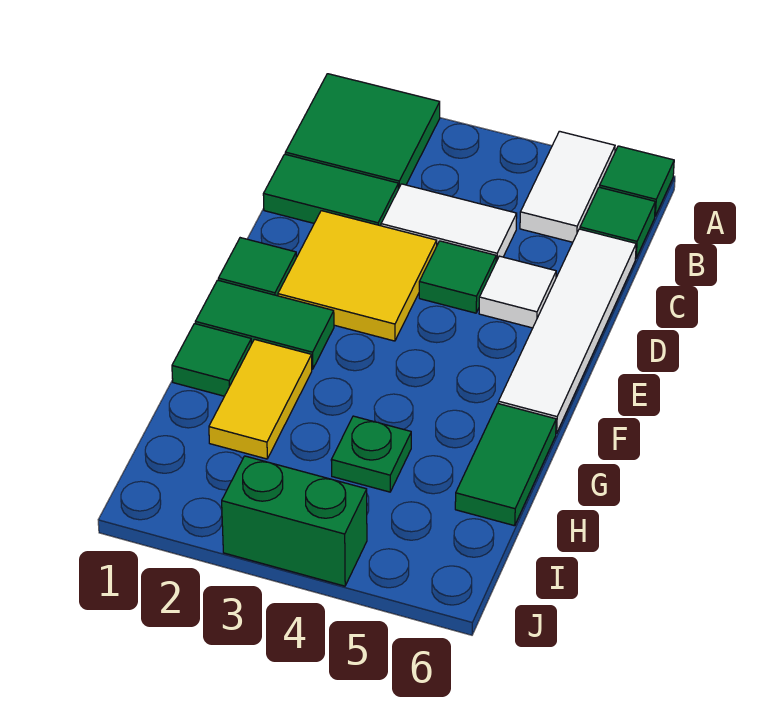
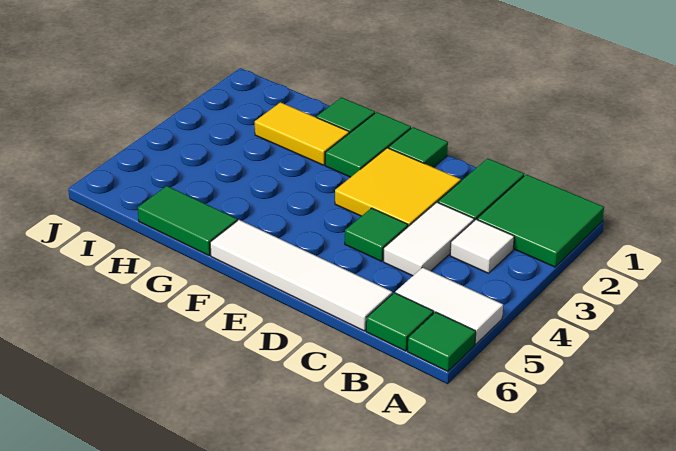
white 1x1 tile [479,256,556,328] -> white 1x1 tile moved to [450,220,514,273]
green 1x1 plate [331,416,411,492] -> none
green 1x2 brick [222,456,367,586] -> none

